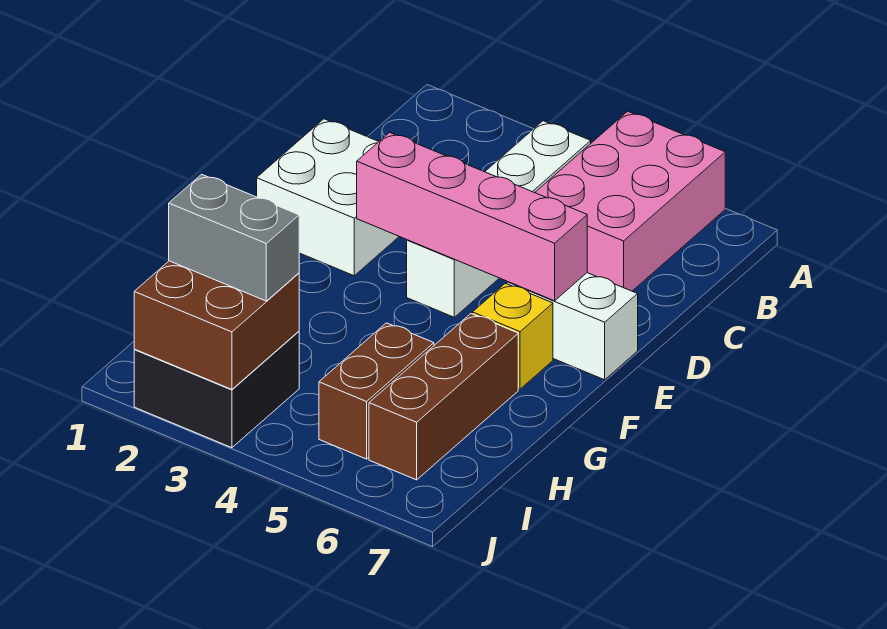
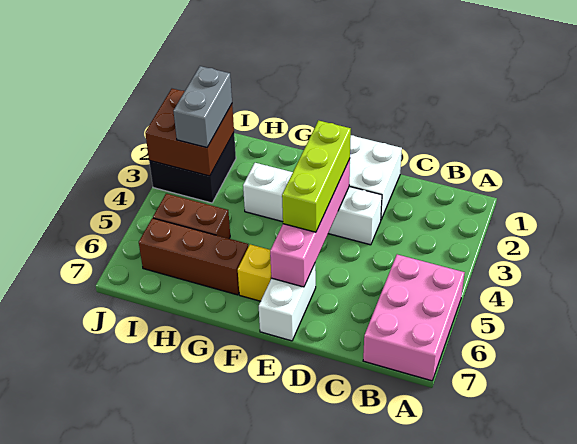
pink 2x3 brick [535,111,725,291] -> pink 2x3 brick turned to [363,254,465,381]
white 1x4 brick [407,121,591,317] -> white 1x4 brick moved to [243,163,382,245]
none -> lime 1x3 brick [282,120,351,232]

